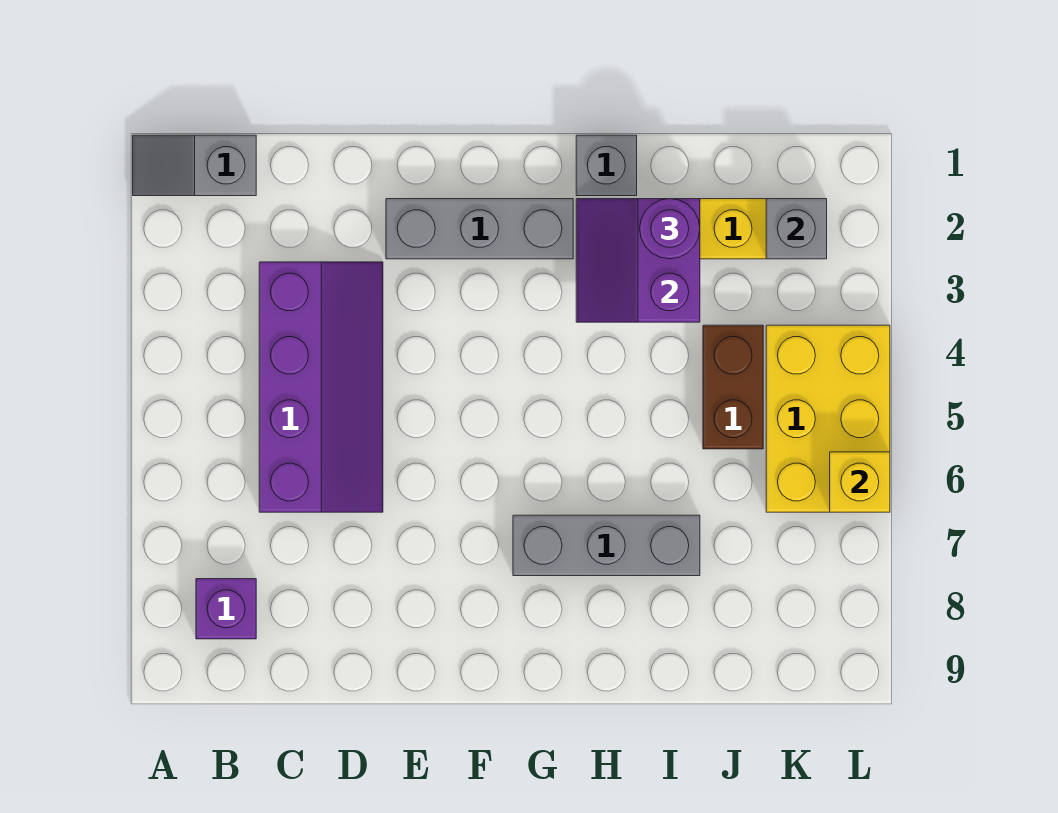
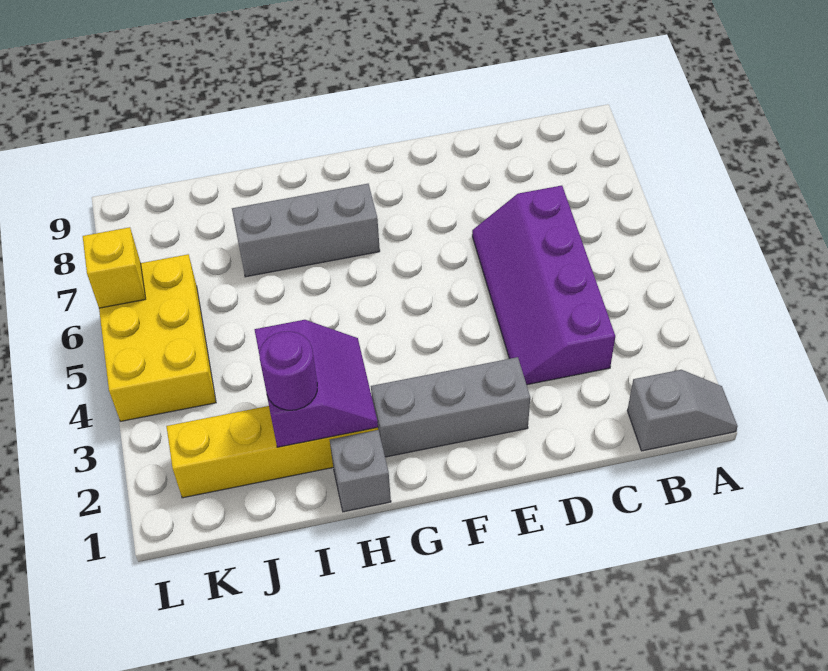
purple 1x1 brick [196,579,256,639] -> none
brown 1x2 brick [703,325,763,449] -> none
grey 1x1 brick [766,199,827,259] -> none

